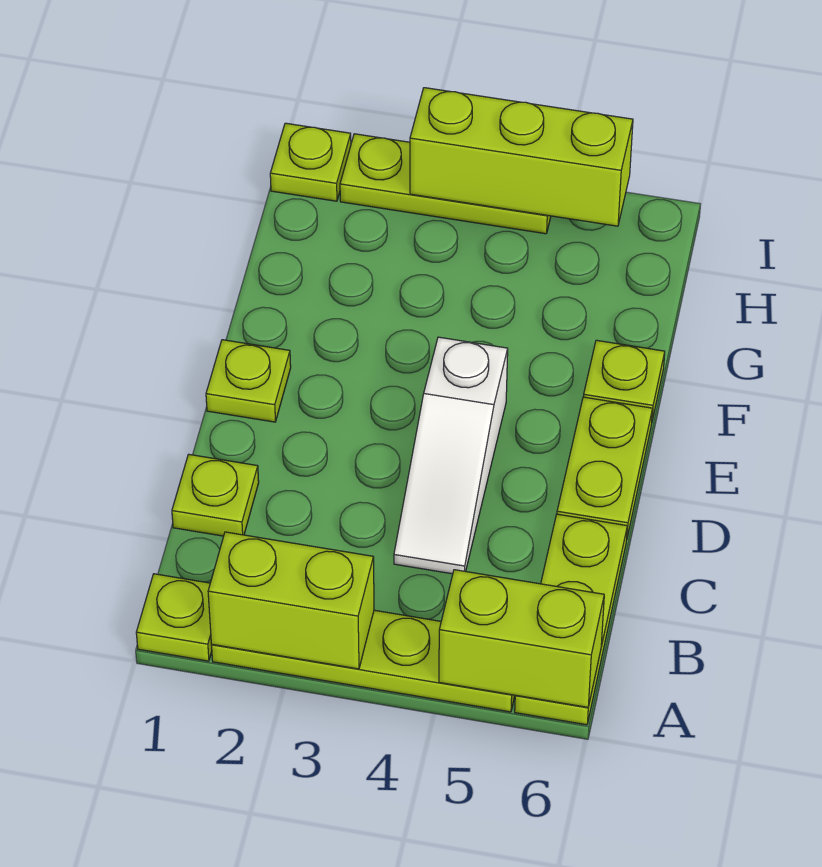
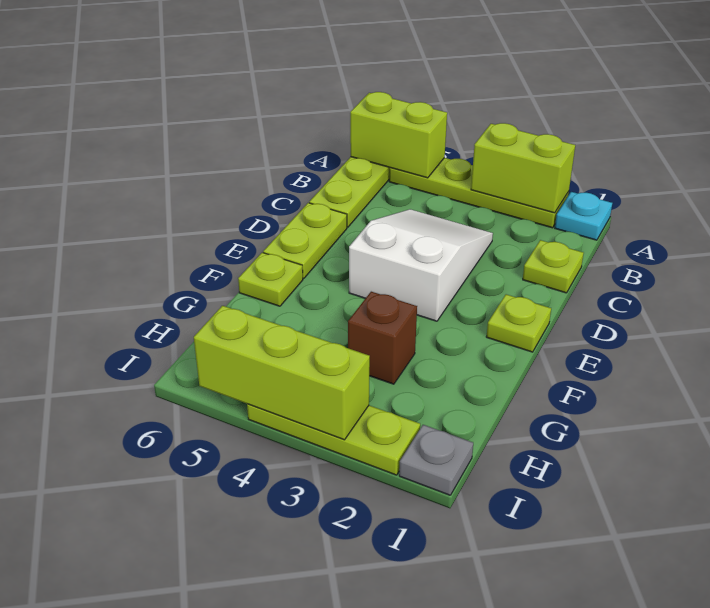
lime 1x1 plate [136,574,212,661] -> cyan 1x1 plate [555,192,612,240]
white 1x3 slope [394,337,508,574] -> white 2x3 slope [349,209,493,321]
none -> brown 1x1 brick [348,292,417,384]
lime 1x1 plate [270,123,351,201] -> grey 1x1 plate [399,425,473,495]

